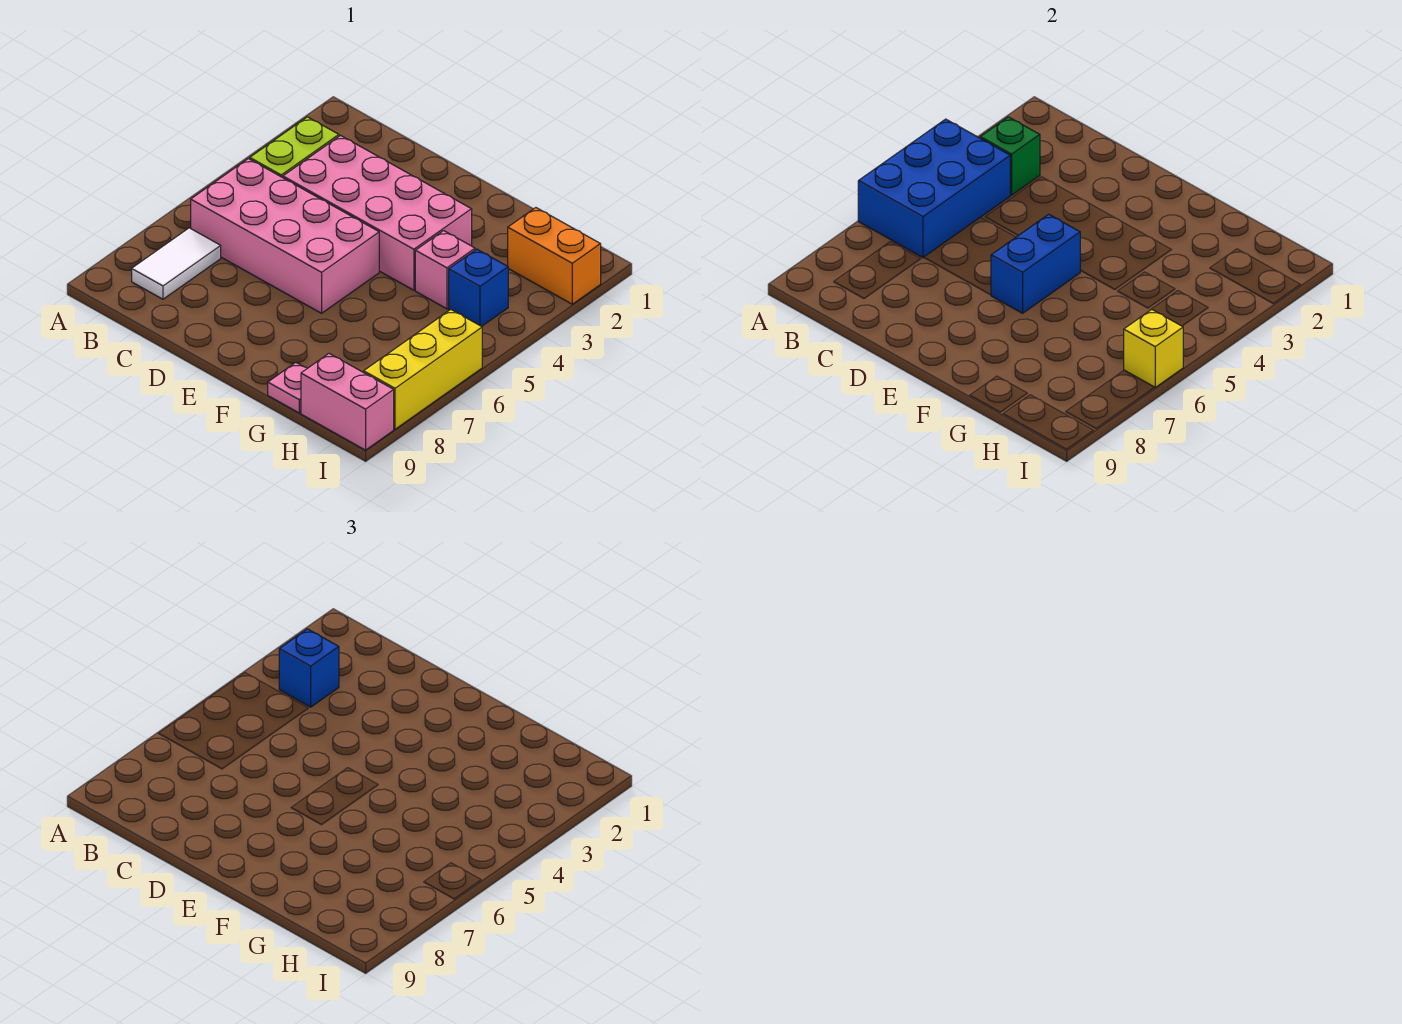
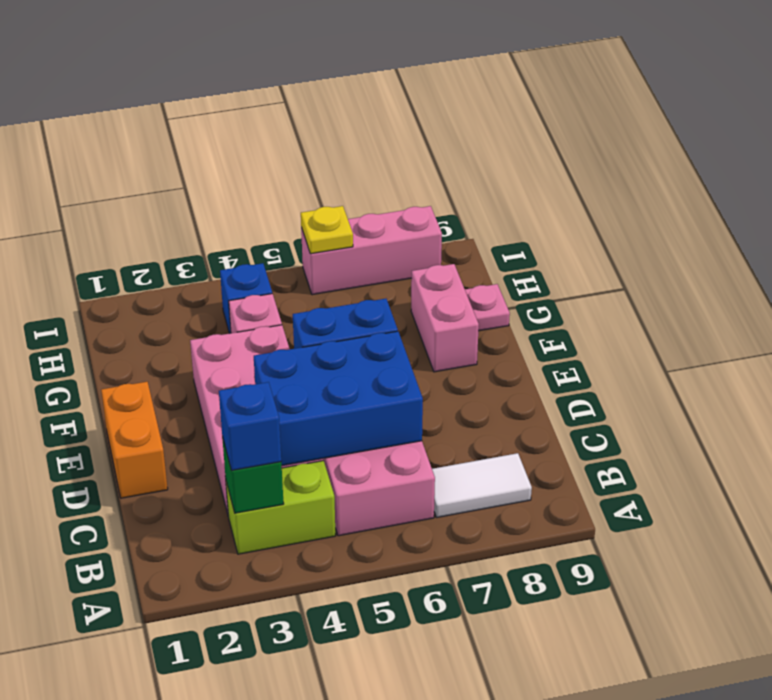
blue 2x3 brick [858,119,1010,258] -> blue 2x3 brick moved to [254,331,423,466]
orange 1x2 brick [508,208,601,304] -> orange 1x2 brick moved to [101,382,168,498]
pink 1x2 brick [301,354,394,450] -> pink 1x2 brick moved to [411,264,479,372]
yellow 1x3 brick [364,310,482,429] -> pink 1x3 brick [301,206,442,295]
yellow 1x1 brick [1124,310,1183,387] -> yellow 1x1 plate [301,206,353,254]

